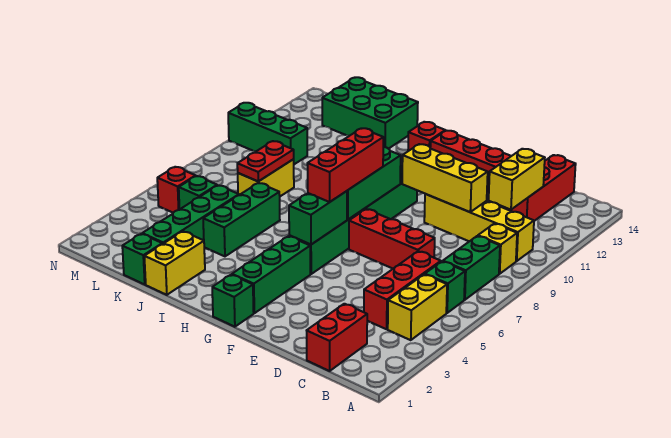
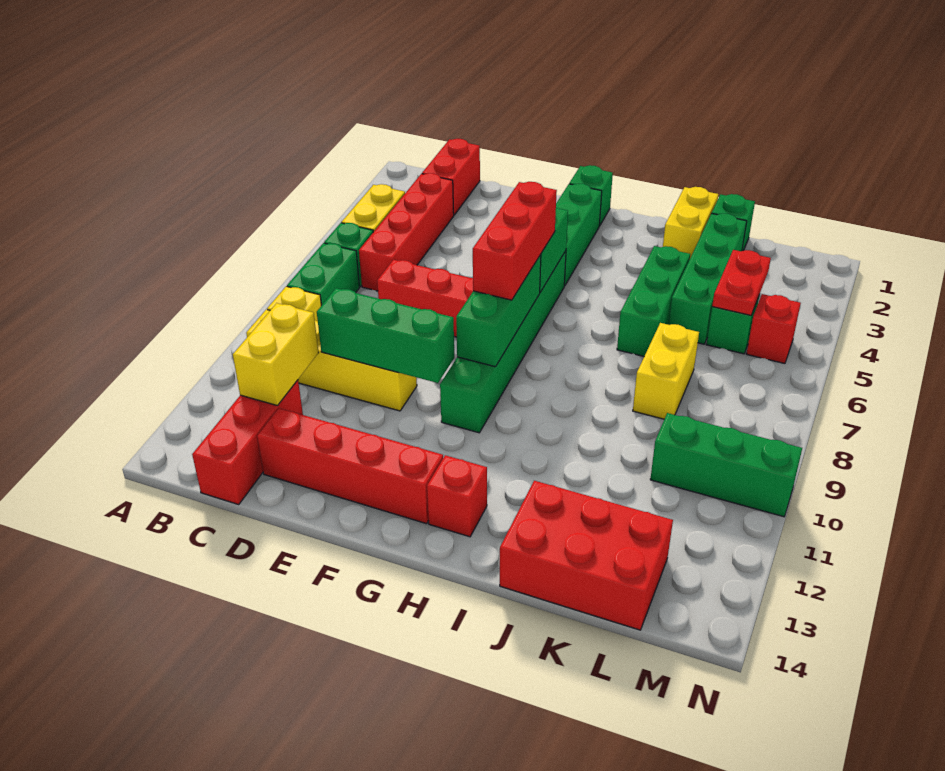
red 1x3 brick [364,251,441,329] -> red 1x4 brick [359,173,454,291]
yellow 1x3 brick [402,144,488,212] -> green 1x3 brick [317,288,454,383]
green 2x3 brick [322,77,418,149] -> red 2x3 brick [500,481,673,630]
red 1x2 plate [237,141,294,181] -> red 1x2 plate moved to [712,250,771,315]

